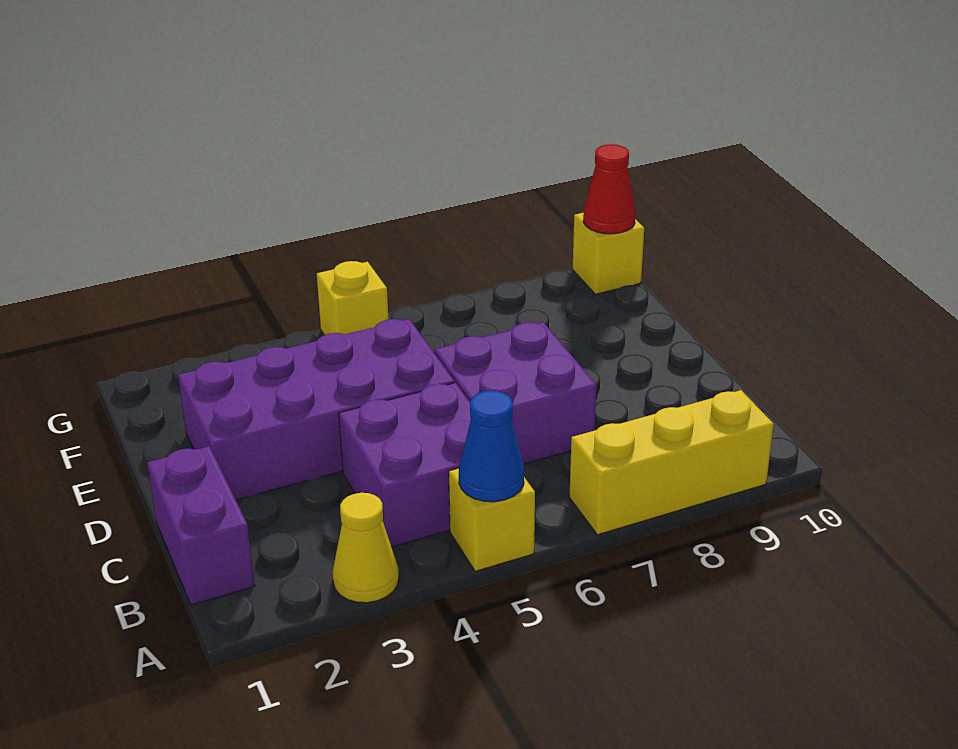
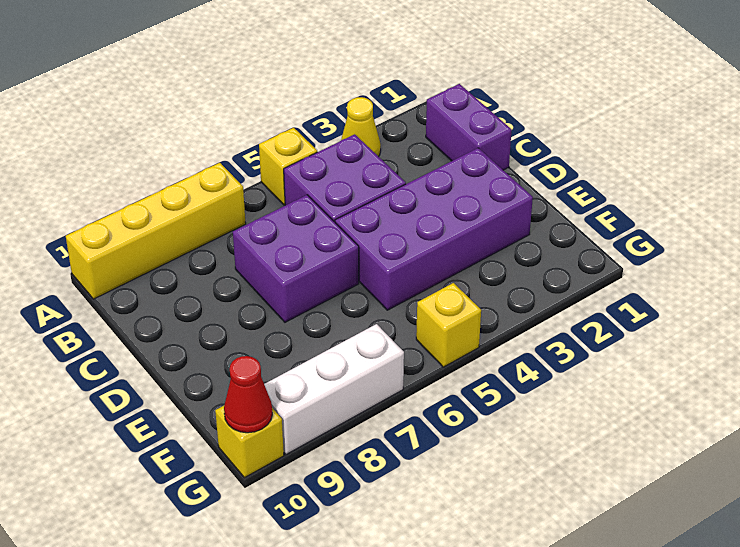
blue 1x1 cone [459,391,524,502] -> none
yellow 1x3 brick [569,390,774,535] -> yellow 1x4 brick [66,163,246,299]
none -> white 1x3 brick [264,324,404,454]

